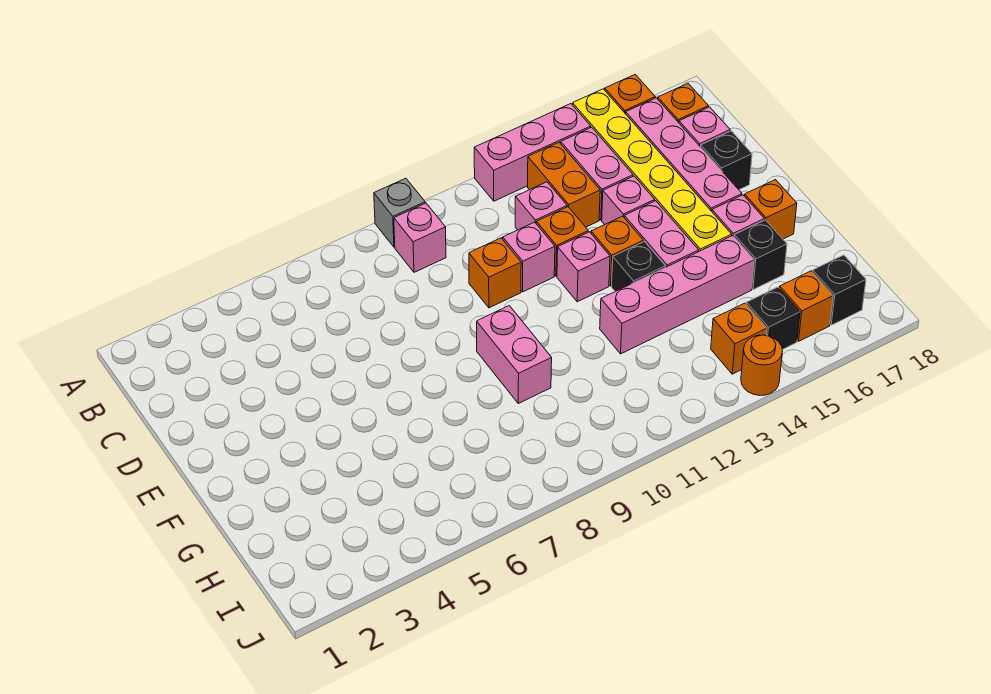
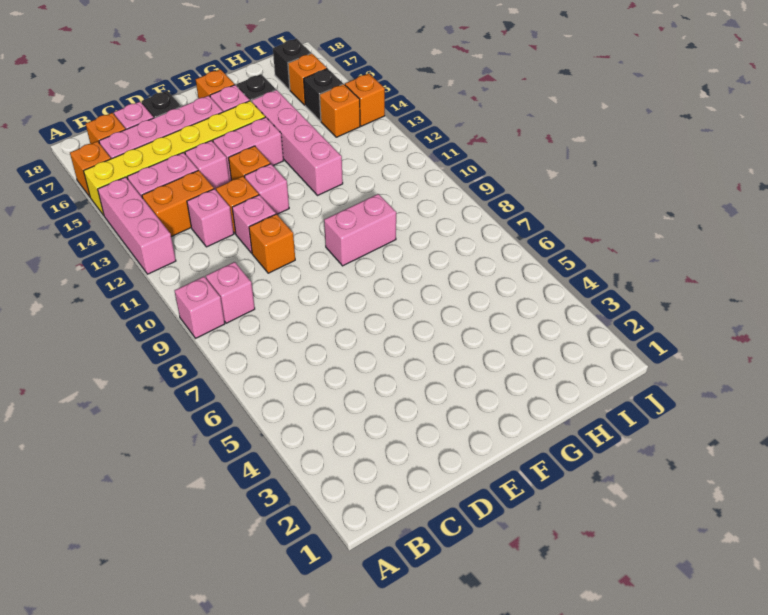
grey 1x1 brick [374,178,425,247] -> pink 1x1 brick [175,277,225,338]
black 1x1 brick [612,242,665,291] -> none
orange 1x1 round brick [741,335,782,395] -> orange 1x1 brick [345,73,385,126]

